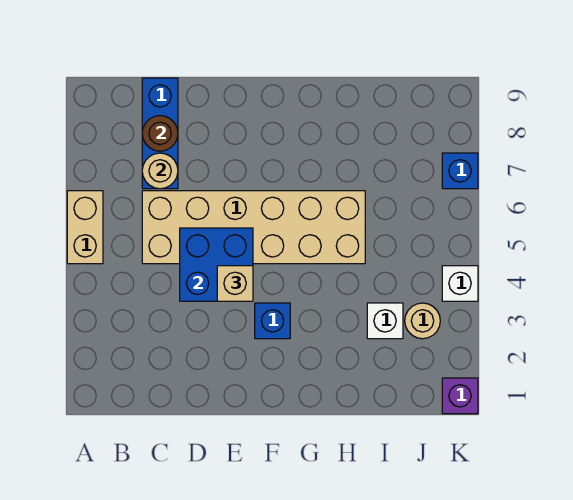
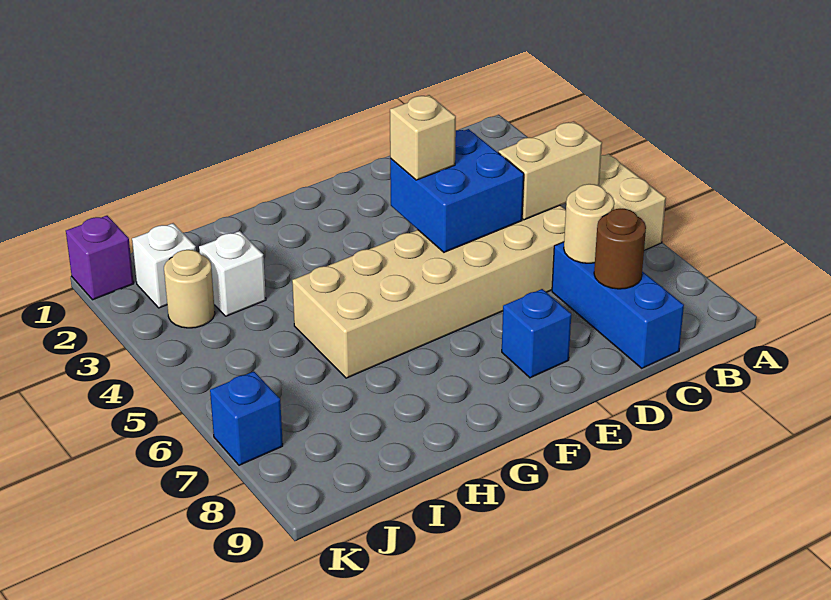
none -> tan 1x2 brick [498,122,602,220]
blue 1x1 brick [255,303,290,339] -> blue 1x1 brick moved to [502,289,571,378]
white 1x1 brick [442,266,478,301] -> white 1x1 brick moved to [132,223,196,308]

